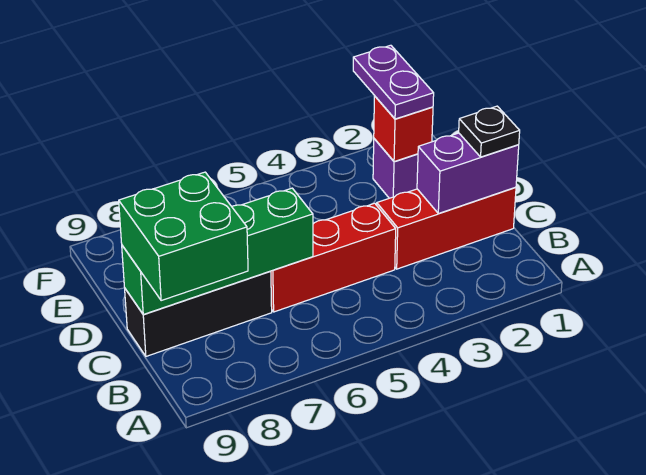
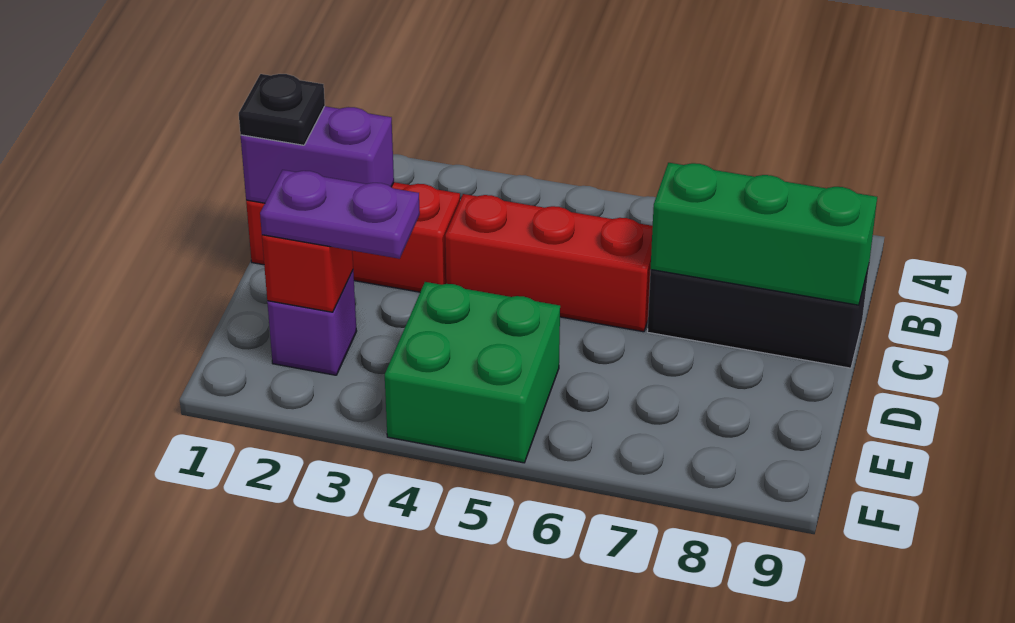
green 2x2 brick [119,172,248,301] -> green 2x2 brick moved to [385,282,560,463]
green 1x4 brick [122,188,313,314] -> green 1x3 brick [651,163,877,305]
purple 1x2 plate [353,45,434,119] -> purple 1x2 plate turned to [260,170,420,259]

